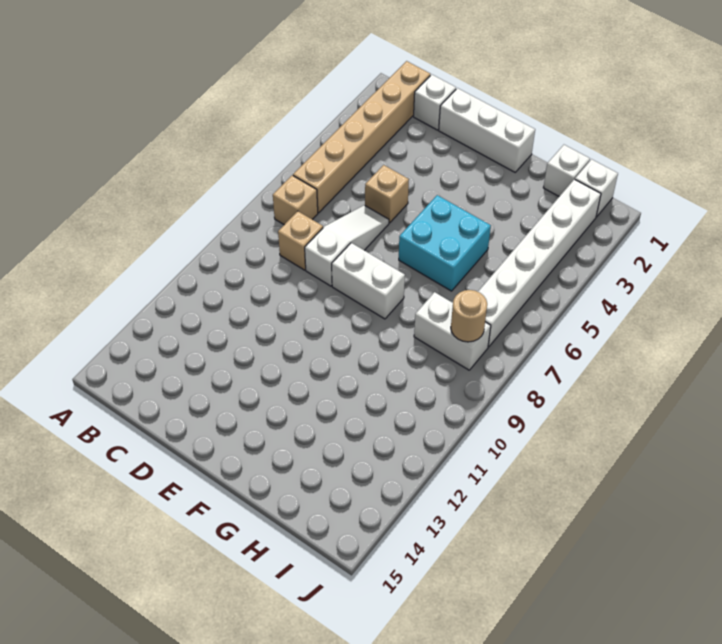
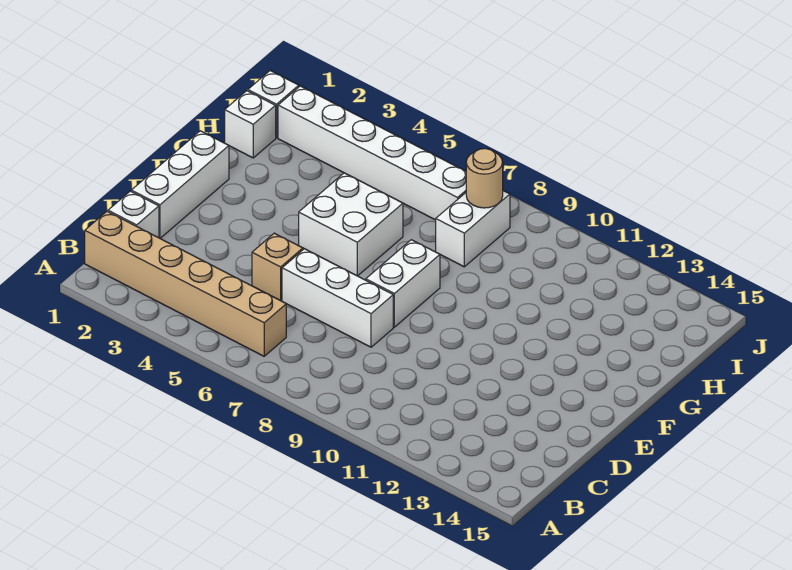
tan 1x1 brick [273,175,318,225] -> none
tan 1x1 brick [278,211,323,270] -> none
white 1x3 slope [305,205,389,286] -> white 1x3 brick [282,249,393,347]
cyan 2x2 brick [399,195,491,291] -> white 2x2 brick [299,173,403,276]

